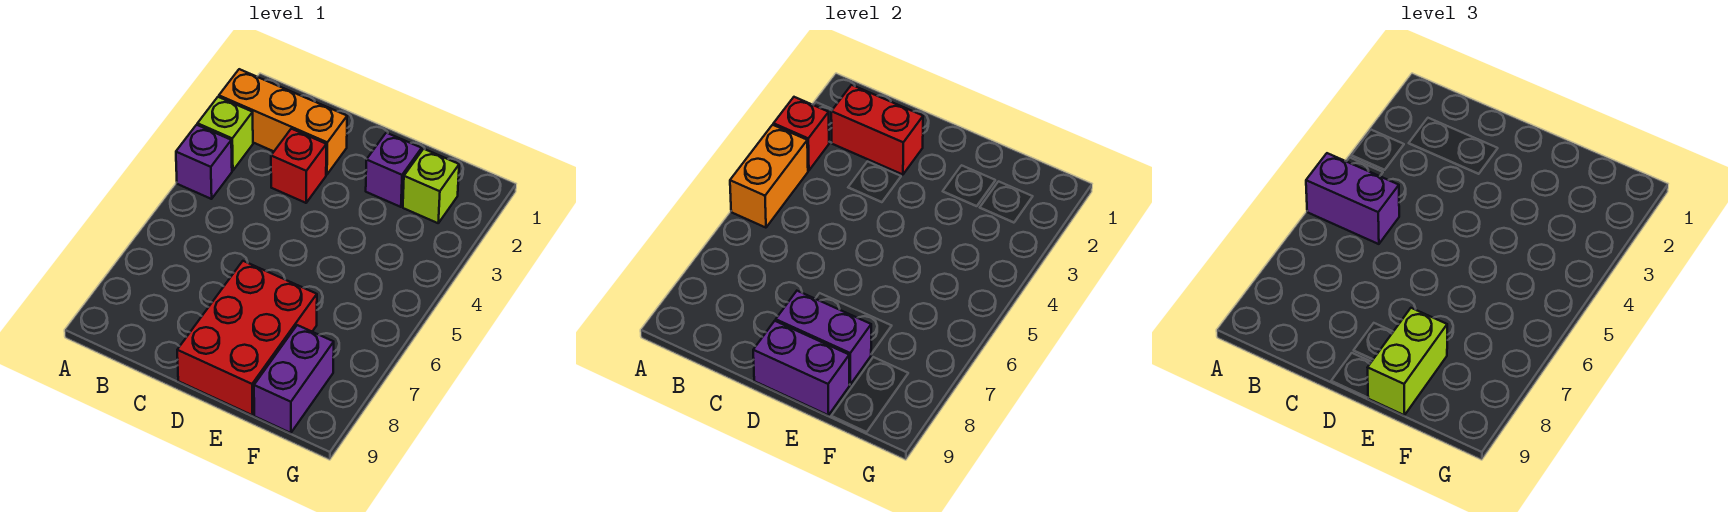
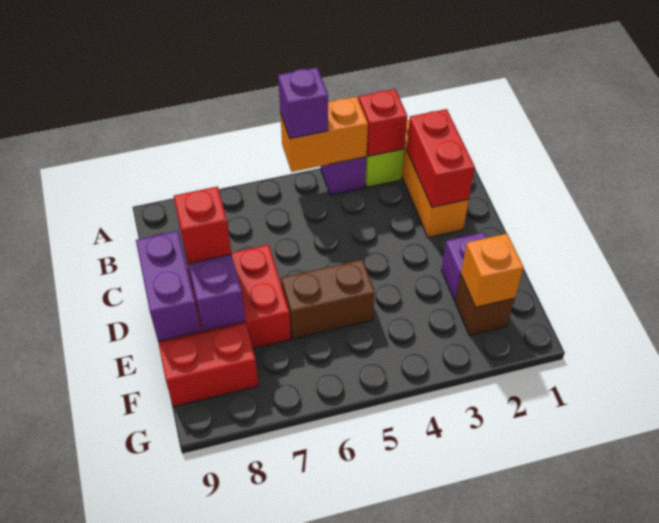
purple 1x2 brick [1306,153,1399,244] -> purple 1x1 brick [278,68,328,139]
red 1x1 brick [271,129,326,203] -> red 1x1 brick moved to [174,187,232,264]
none -> brown 1x2 brick [281,260,375,339]
lime 1x2 brick [1368,308,1447,415] -> none
lime 1x1 brick [403,149,459,223] -> brown 1x1 brick [455,276,515,335]
none -> orange 1x1 brick [461,234,524,307]
purple 1x2 brick [254,325,334,433] -> red 1x2 brick [159,324,259,407]

